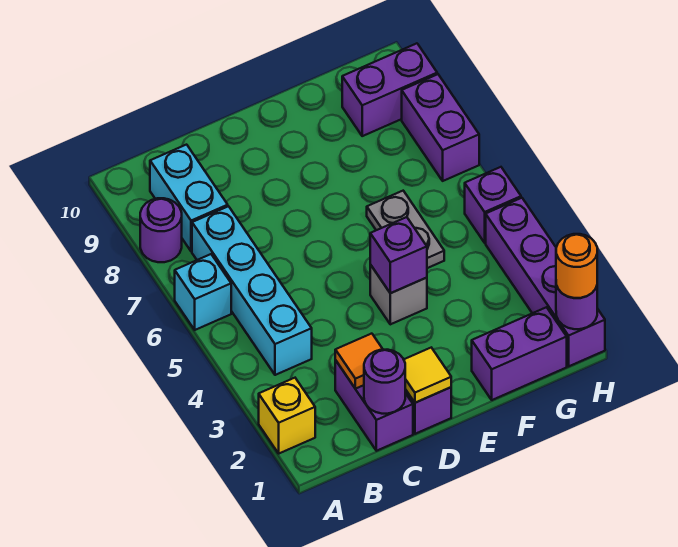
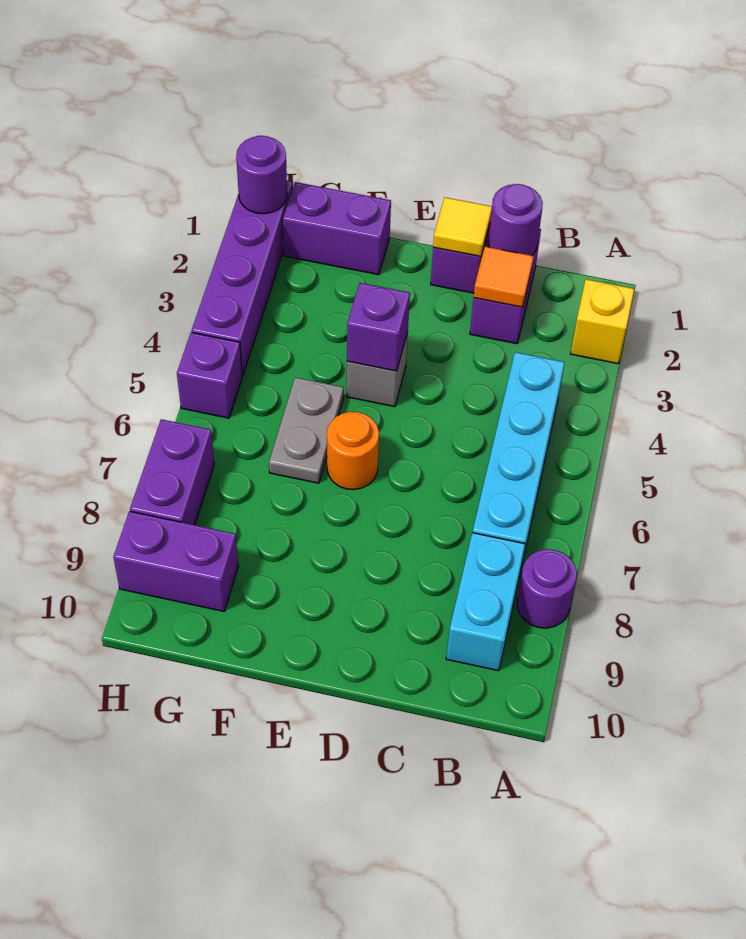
cyan 1x1 brick [175,254,231,330] -> none
orange 1x1 round brick [556,234,597,298] -> orange 1x1 round brick moved to [327,412,379,490]

